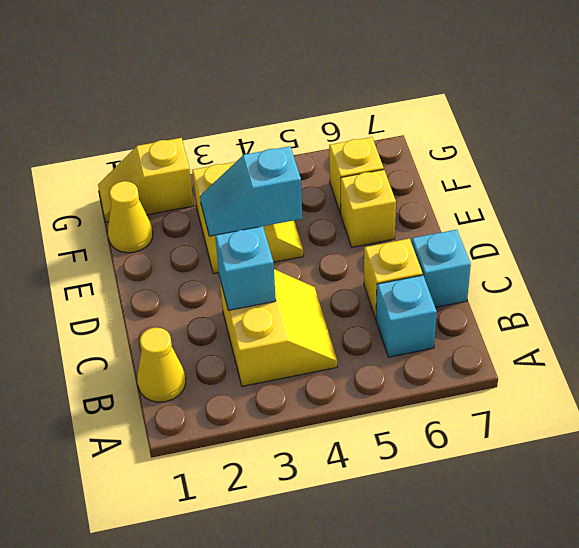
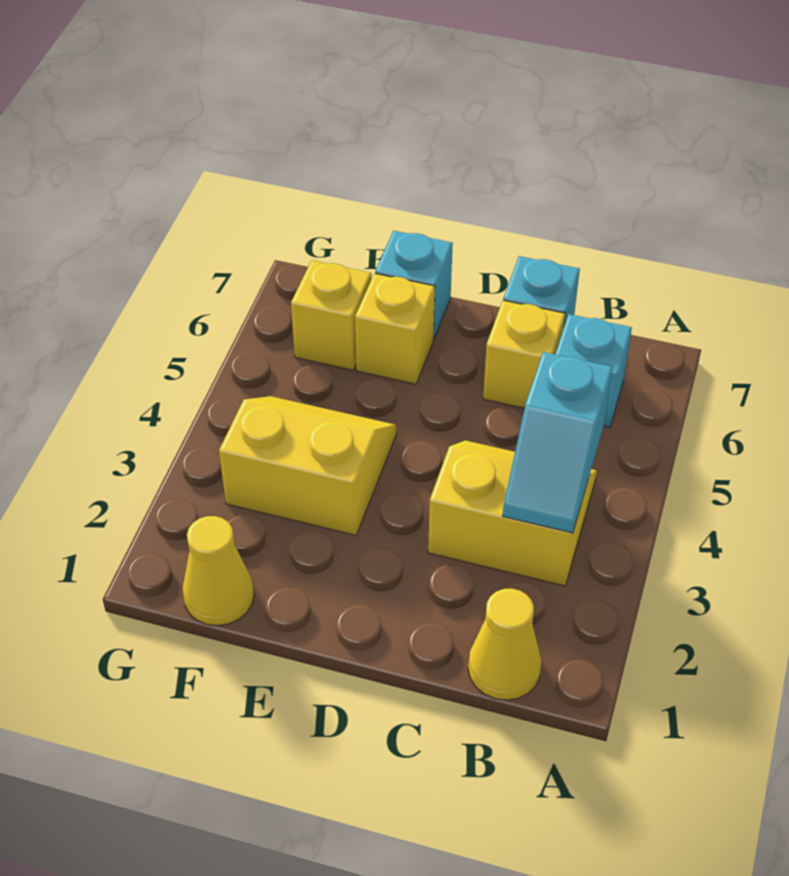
cyan 1x1 brick [215,226,276,311] -> cyan 1x1 brick moved to [375,231,453,339]
cyan 1x2 slope [200,146,302,236] -> cyan 1x2 slope moved to [503,352,613,533]
yellow 1x2 slope [98,138,194,222] -> none

